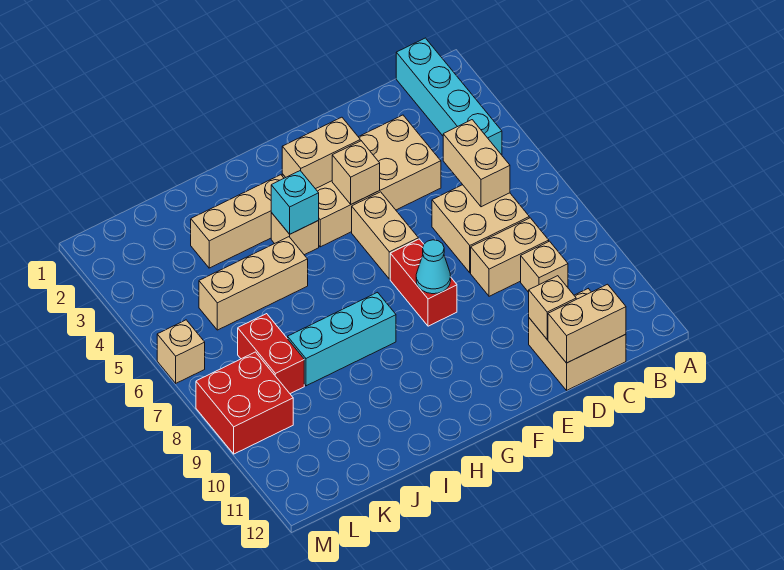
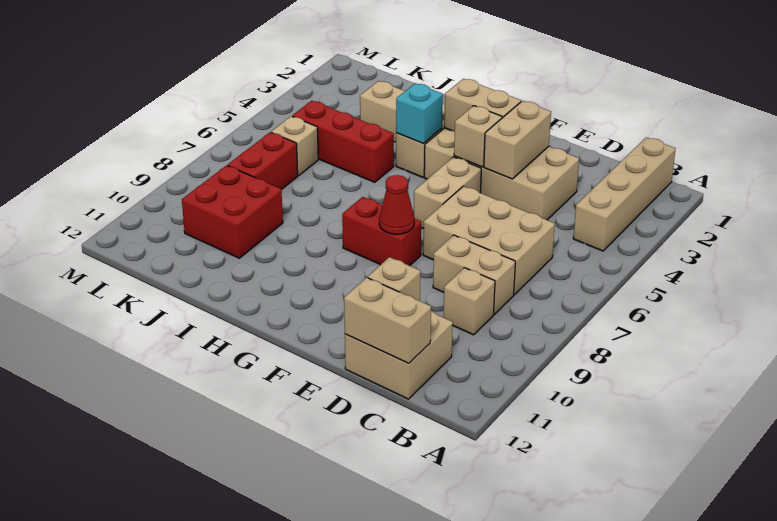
cyan 1x4 brick [396,38,502,155] -> tan 1x4 brick [573,137,676,251]
tan 1x2 brick [443,120,510,207] -> tan 1x2 brick moved to [484,101,551,179]
tan 2x2 brick [432,185,529,273] -> tan 2x3 brick [423,186,555,295]
red 1x2 brick [390,239,457,326] -> red 1x2 brick turned to [342,197,421,266]
cyan 1x1 cone [416,240,451,294] -> red 1x1 cone [379,175,414,234]
cyan 1x3 brick [288,292,396,386] -> none
tan 1x3 brick [199,237,308,330] -> red 1x3 brick [292,101,394,182]
red 2x2 brick [196,352,293,454] -> red 2x2 brick moved to [182,165,283,258]
tan 1x1 brick [157,320,205,383] -> tan 1x1 brick moved to [271,116,318,176]

